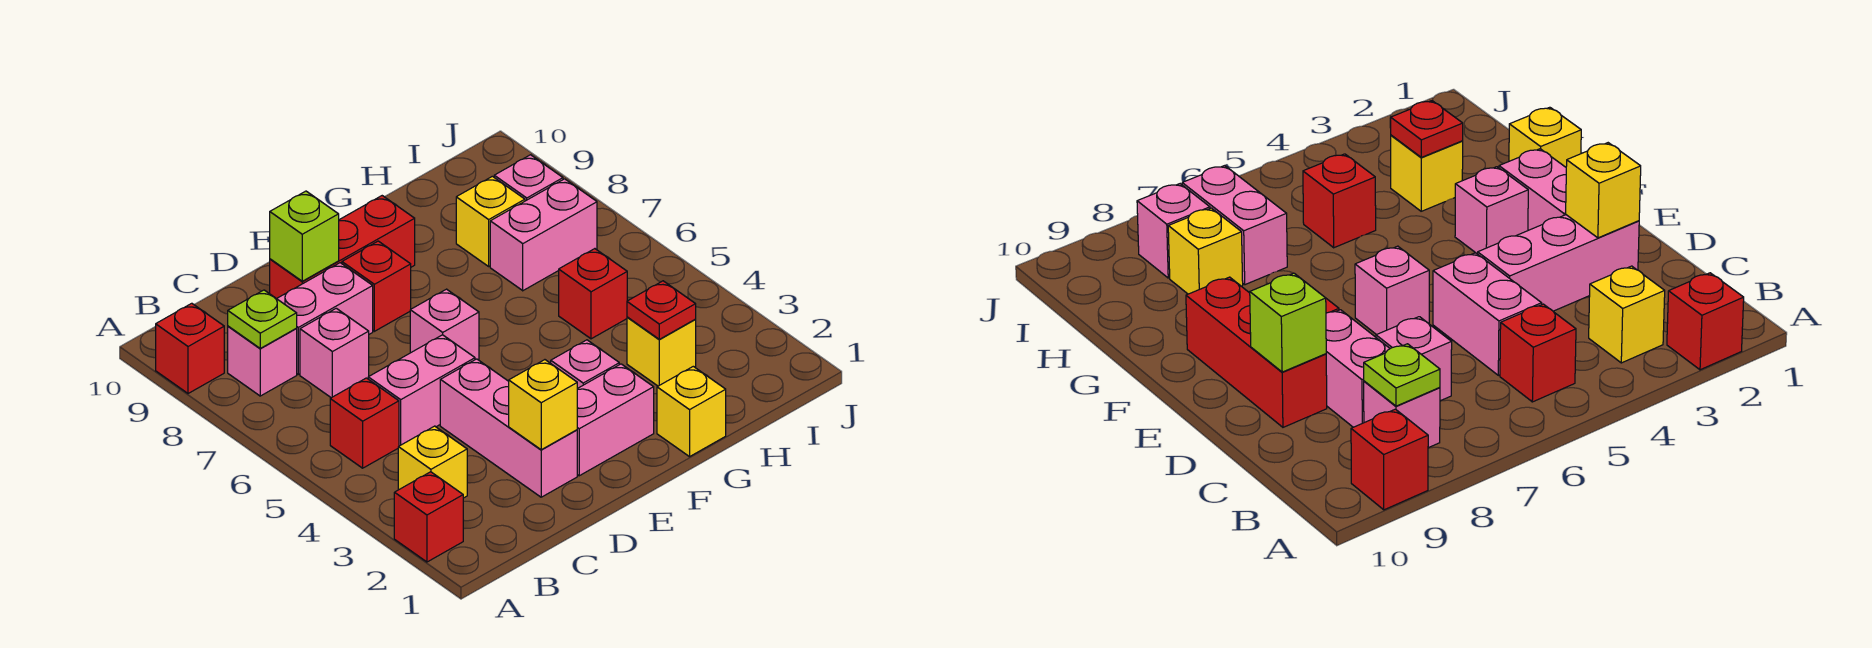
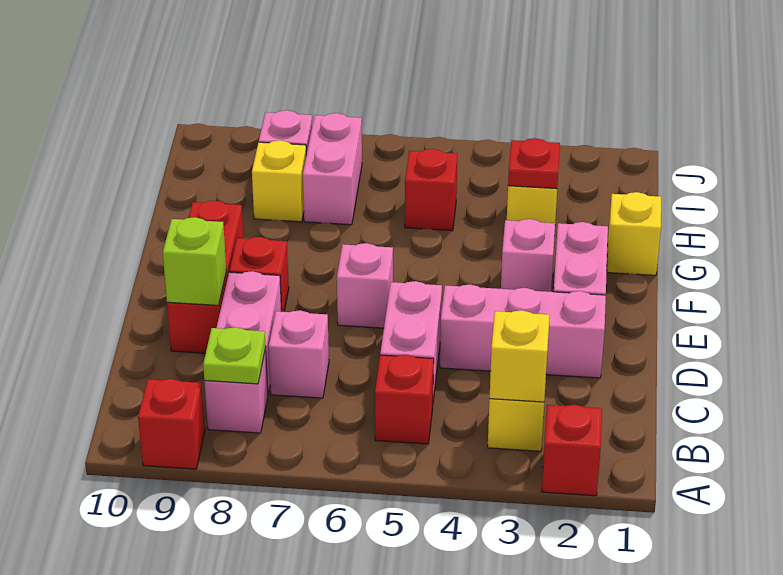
yellow 1x1 brick [509,360,577,450] -> yellow 1x1 brick moved to [489,310,550,402]

